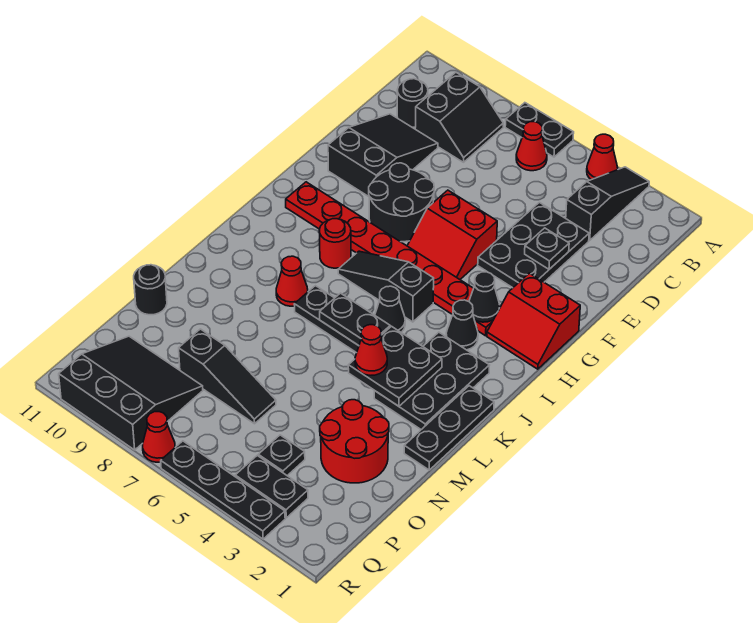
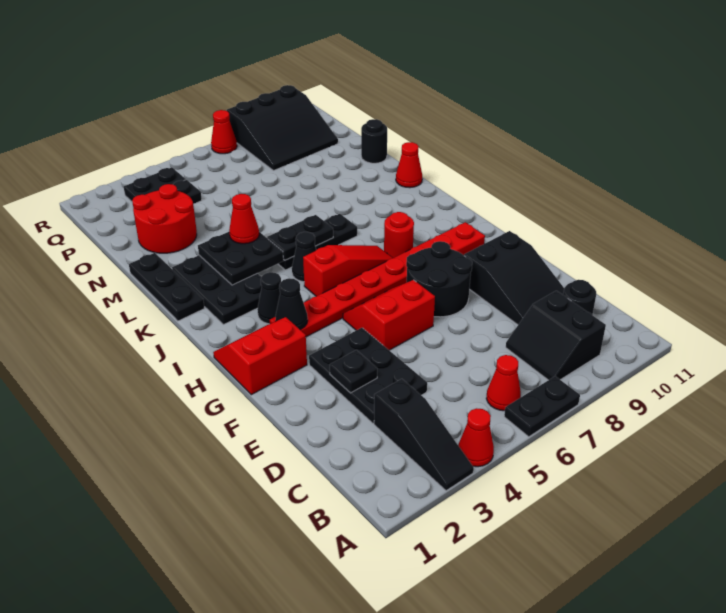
black 1x3 slope [338,251,434,322] -> red 1x3 slope [303,245,393,296]
red 1x1 cone [276,256,308,306] -> red 1x1 cone moved to [396,142,422,188]
black 1x3 slope [179,329,276,424] -> none
black 1x4 plate [161,441,285,539] -> none

